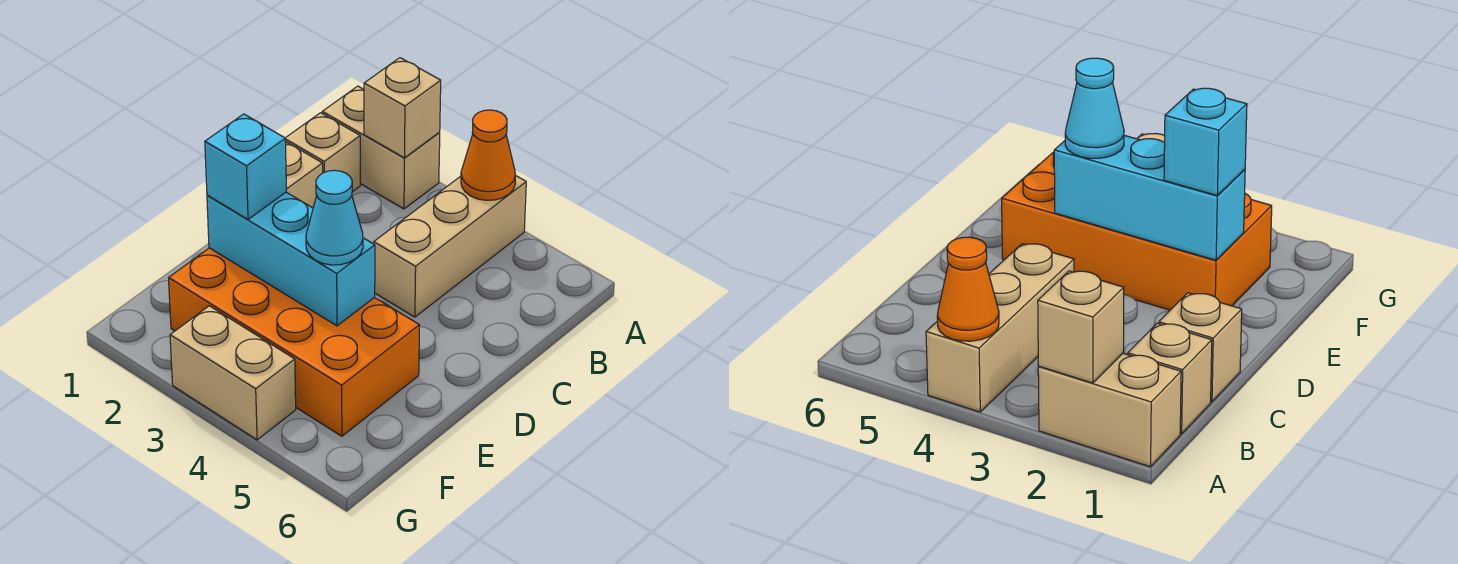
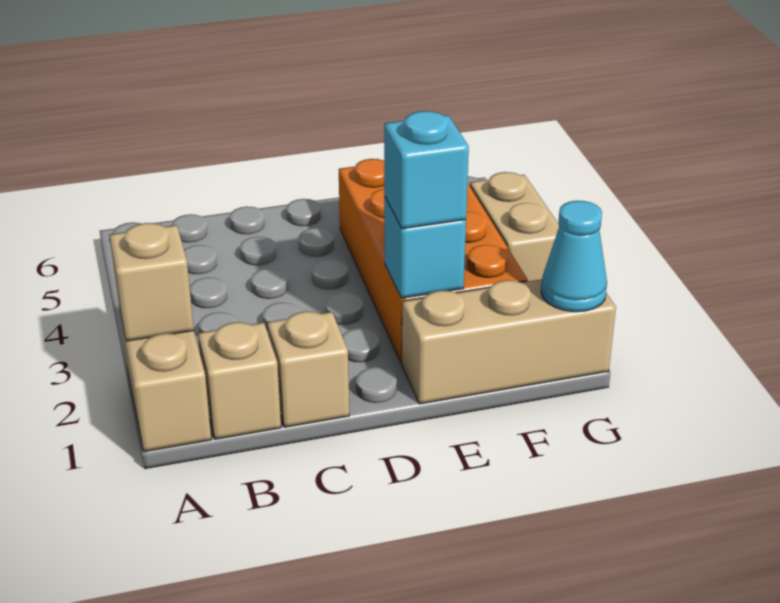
tan 1x3 brick [374,176,526,317] -> tan 1x3 brick moved to [402,279,616,404]
orange 1x1 cone [461,110,516,200] -> none
cyan 1x3 brick [207,192,375,326] -> cyan 1x1 brick [384,196,466,298]
cyan 1x1 cone [306,170,363,265] -> cyan 1x1 cone moved to [541,201,607,312]

